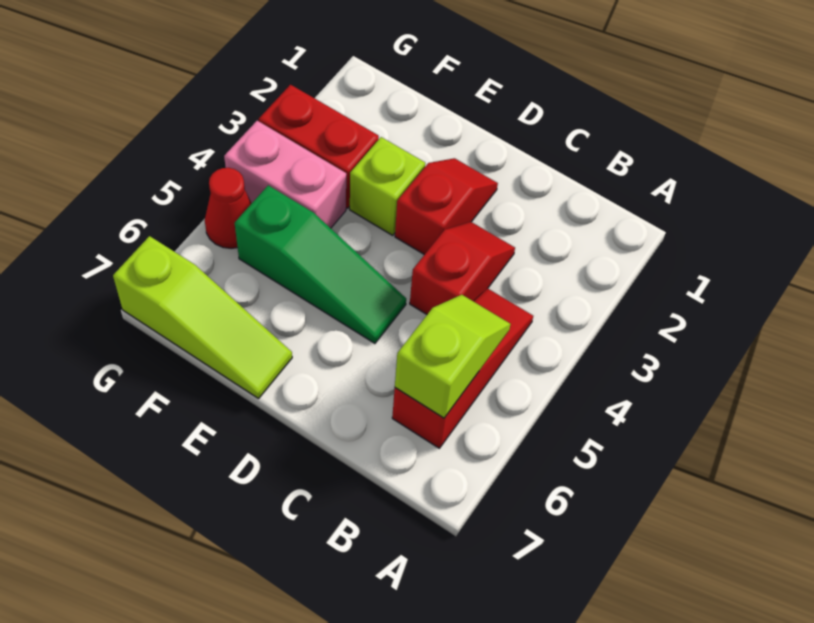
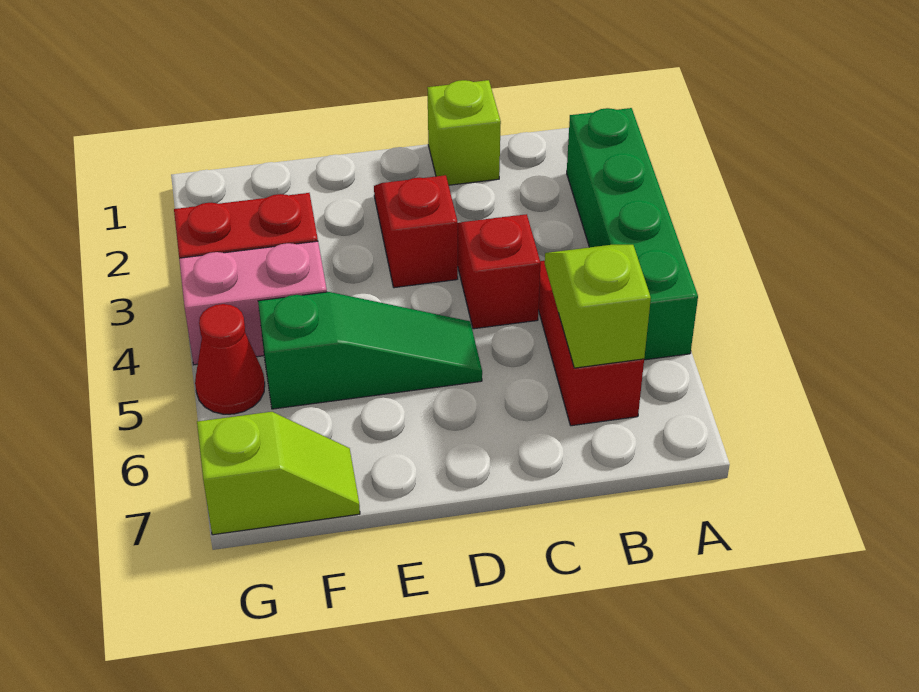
none -> green 1x4 brick [567,108,698,360]
lime 1x1 brick [350,137,425,235] -> lime 1x1 brick moved to [427,80,501,185]
lime 1x3 slope [113,236,292,399] -> lime 1x2 slope [197,412,360,535]

